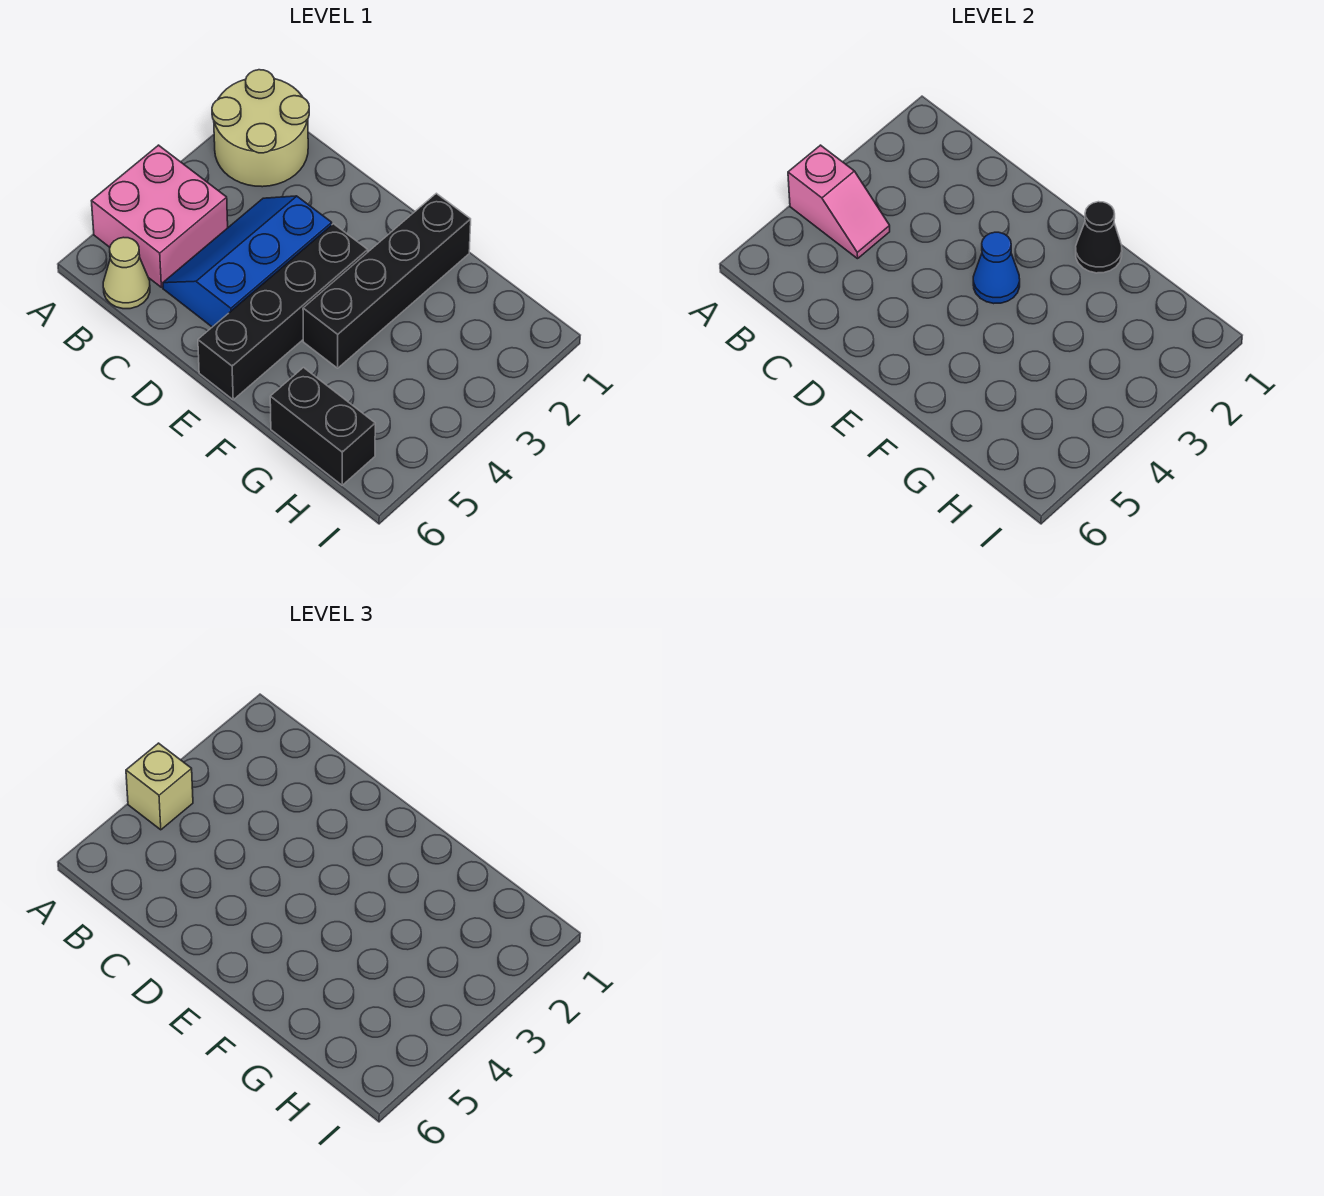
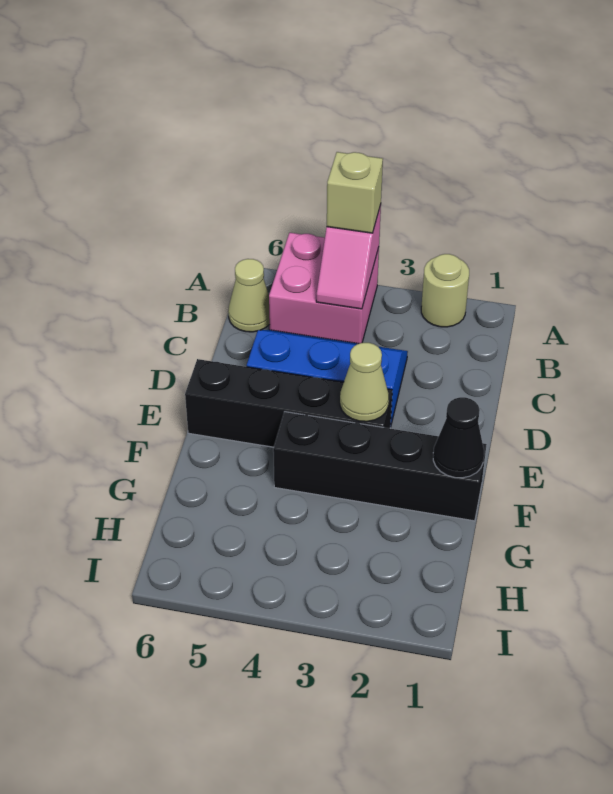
tan 2x2 round brick [212,70,309,187] -> tan 1x1 round brick [421,254,469,327]
blue 1x1 cone [973,232,1020,304] -> tan 1x1 cone [340,343,389,422]
black 1x2 brick [270,368,375,485] -> none

